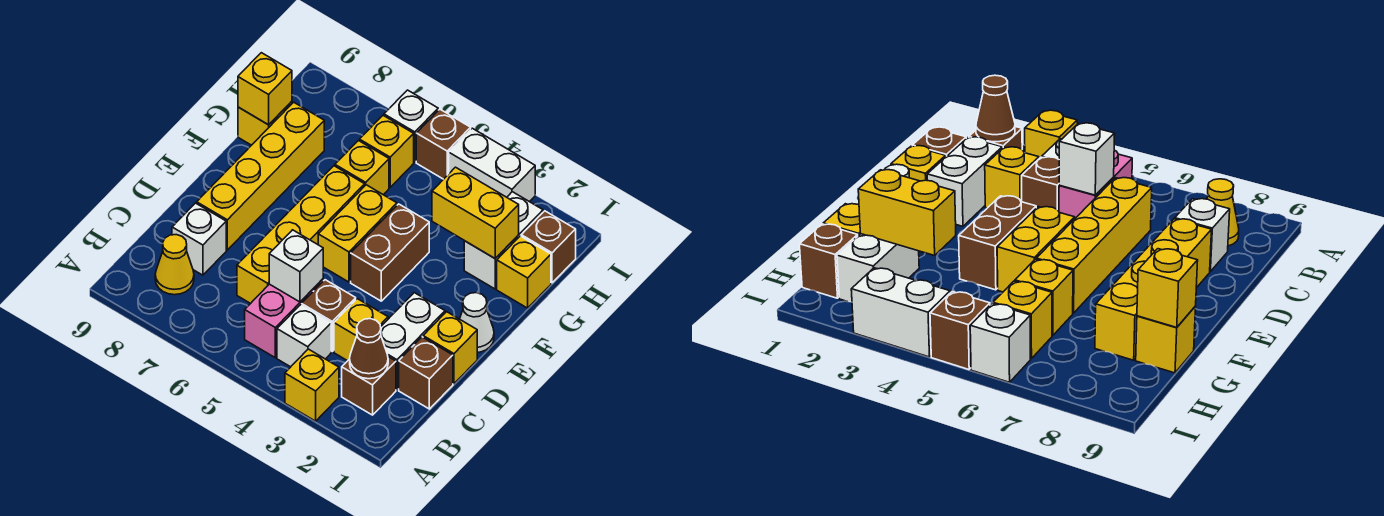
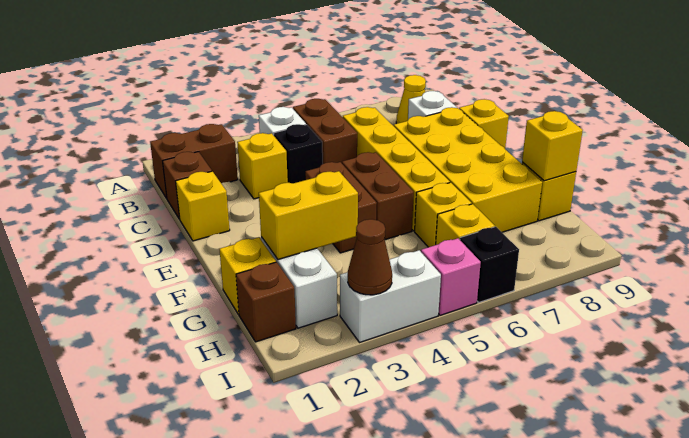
yellow 1x1 brick [285,349,339,421] -> yellow 1x1 brick moved to [459,99,509,149]
brown 1x1 brick [342,357,396,415] -> brown 1x2 brick [150,124,238,198]
brown 1x1 cone [350,319,388,379] -> brown 1x1 cone moved to [348,219,392,295]
pink 1x2 brick [245,279,323,358] -> brown 1x2 brick [293,99,357,164]
white 1x2 brick [381,293,445,390] -> none
brown 1x1 brick [302,280,356,351] -> black 1x1 brick [273,124,323,183]
white 1x1 brick [269,230,323,302] -> none
yellow 1x4 brick [197,102,324,250] -> yellow 2x4 brick [394,107,542,232]
white 1x1 cone [460,293,494,352] -> none
yellow 1x2 brick [318,185,397,282] -> brown 1x2 brick [342,152,414,240]
brown 1x1 brick [416,109,471,179] -> pink 1x1 brick [421,238,481,315]
white 1x1 brick [384,90,438,162] -> black 1x1 brick [460,227,519,302]

